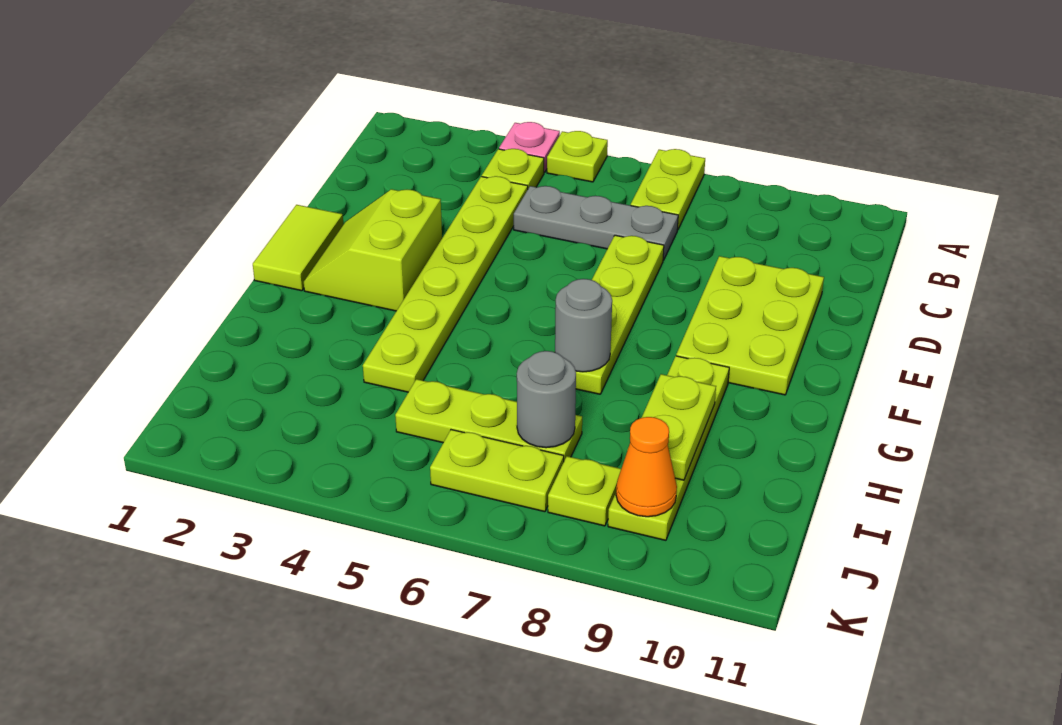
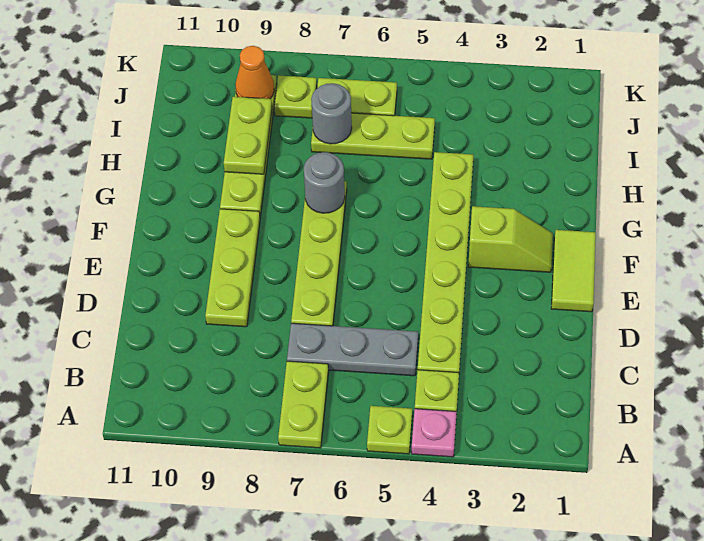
lime 2x3 plate [676,256,824,395] -> lime 1x3 plate [205,209,260,327]
lime 2x2 slope [304,189,442,311] -> lime 1x2 slope [468,206,553,272]

